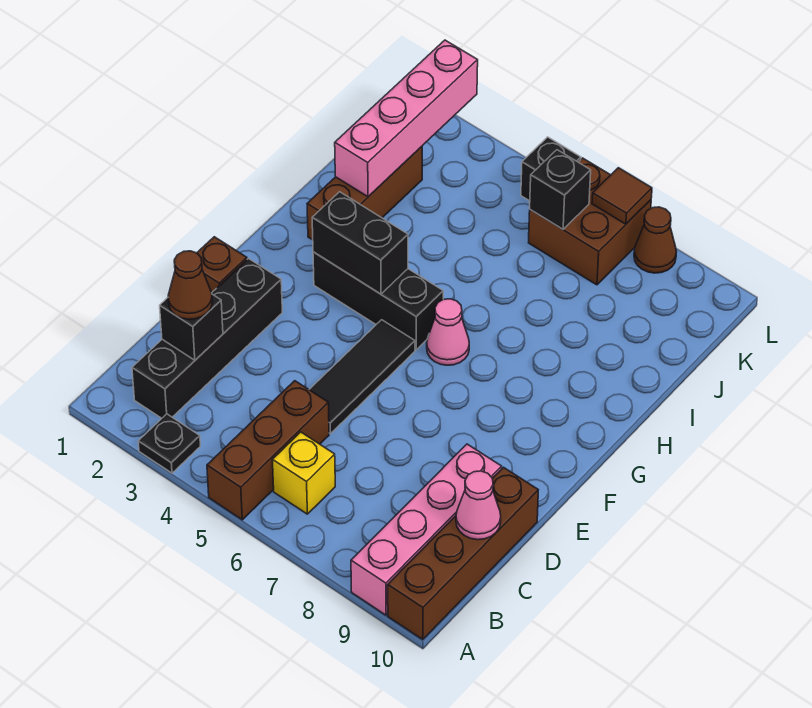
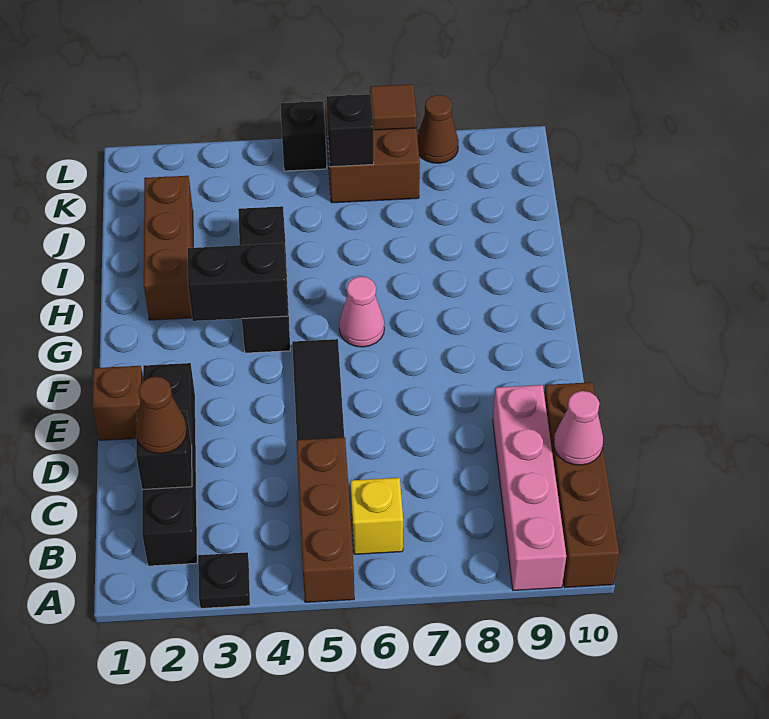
black 1x3 brick [313,252,443,350] -> black 1x3 brick turned to [238,206,290,353]
pink 1x4 brick [335,40,478,197] -> none

